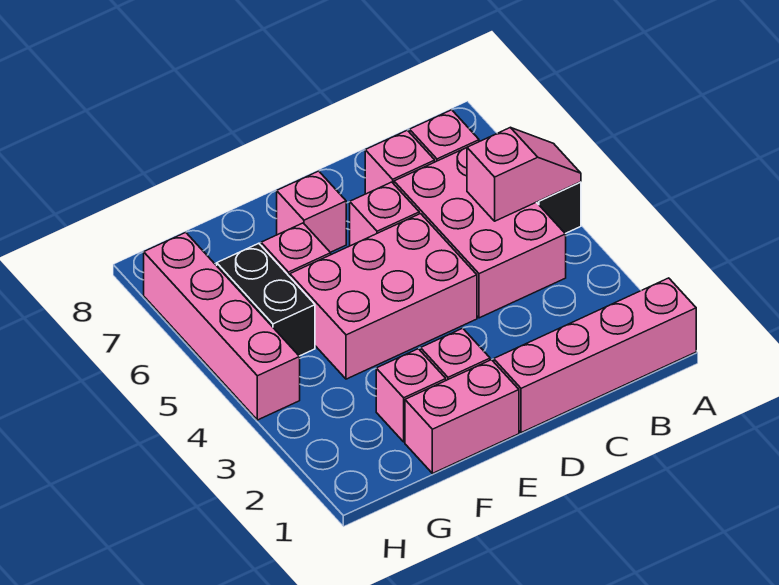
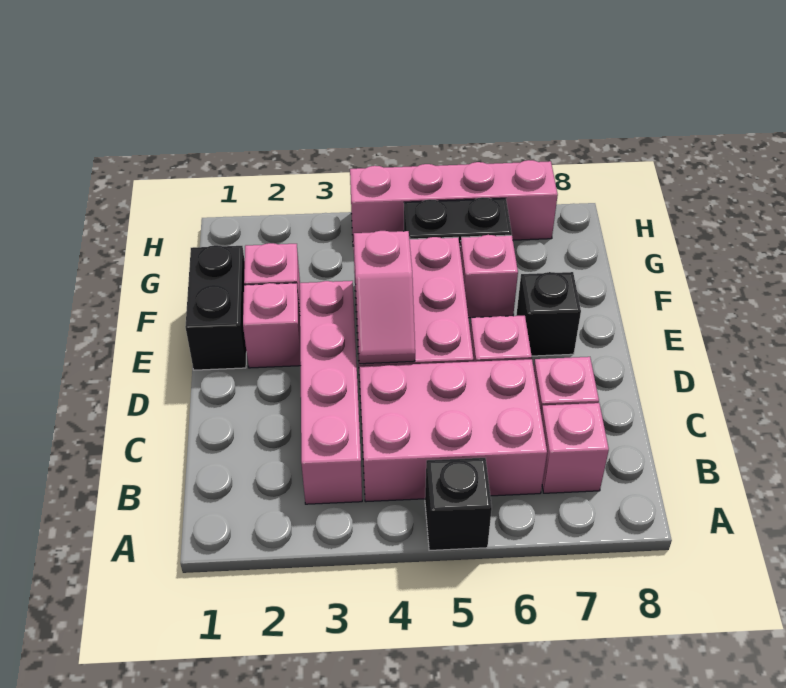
pink 1x4 brick [494,278,696,433] -> pink 1x4 brick moved to [300,281,362,504]
pink 1x2 slope [467,128,581,221] -> pink 1x2 slope moved to [354,231,415,364]
pink 1x2 brick [405,360,519,473] -> black 1x2 brick [185,245,246,370]
pink 1x1 brick [277,171,346,252] -> black 1x1 brick [516,272,581,356]

